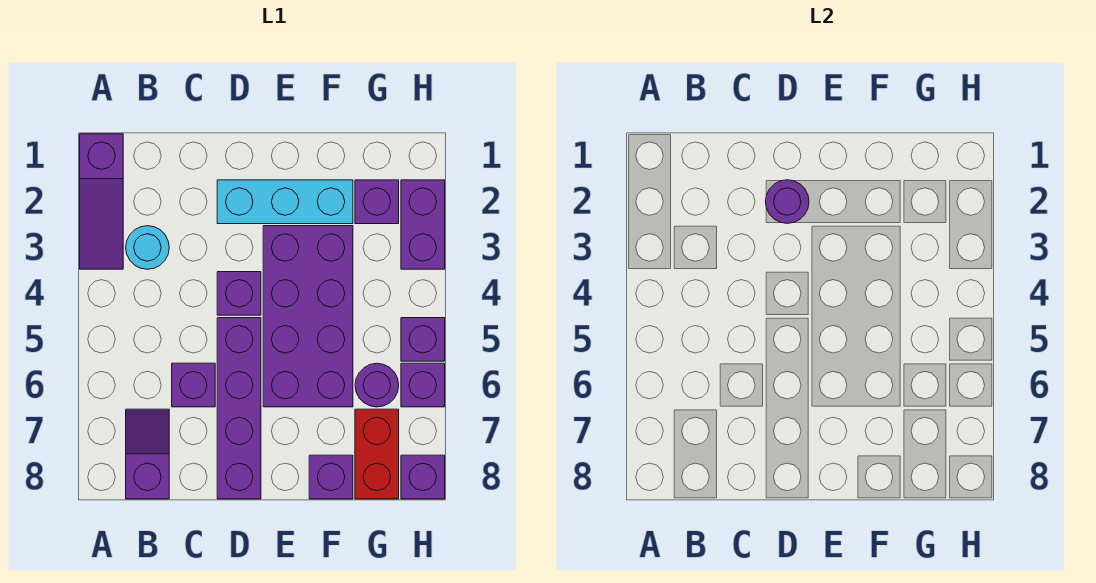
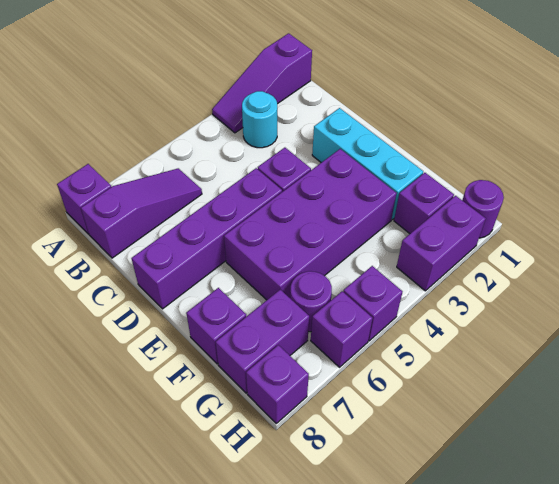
purple 1x2 slope [126,409,169,499] -> purple 1x3 slope [81,168,202,258]
purple 1x1 brick [172,363,215,407] -> purple 1x1 brick moved to [57,164,111,234]
purple 1x1 round brick [765,180,809,223] -> purple 1x1 round brick moved to [462,180,504,238]
red 1x2 brick [355,409,399,499] -> purple 1x2 brick [216,290,309,393]

